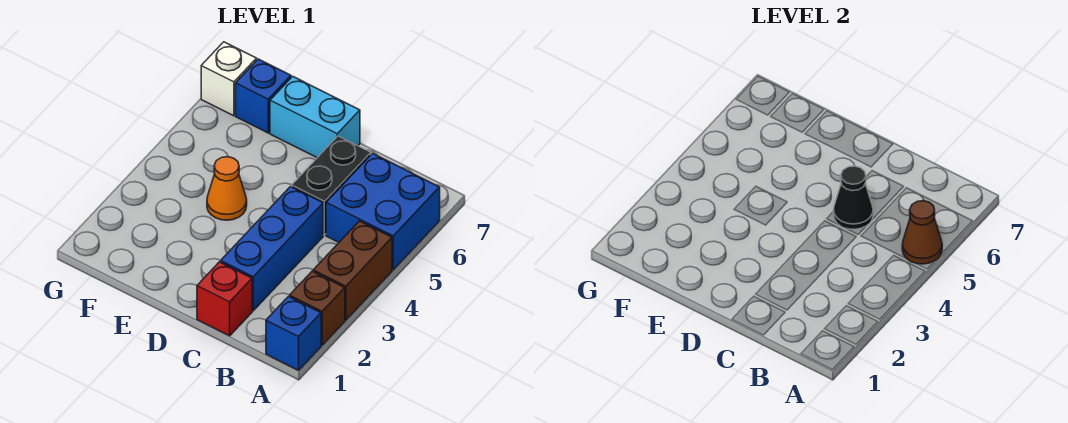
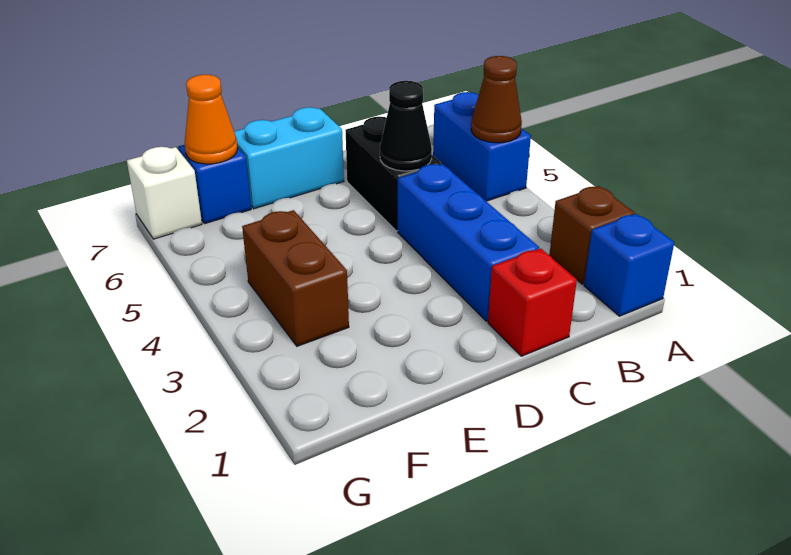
brown 1x2 brick [313,221,392,320] -> brown 1x2 brick moved to [242,210,349,346]
blue 2x2 brick [326,153,440,270] -> blue 1x2 brick [433,92,531,201]
orange 1x1 cone [207,157,247,220] -> orange 1x1 cone moved to [185,75,237,164]

